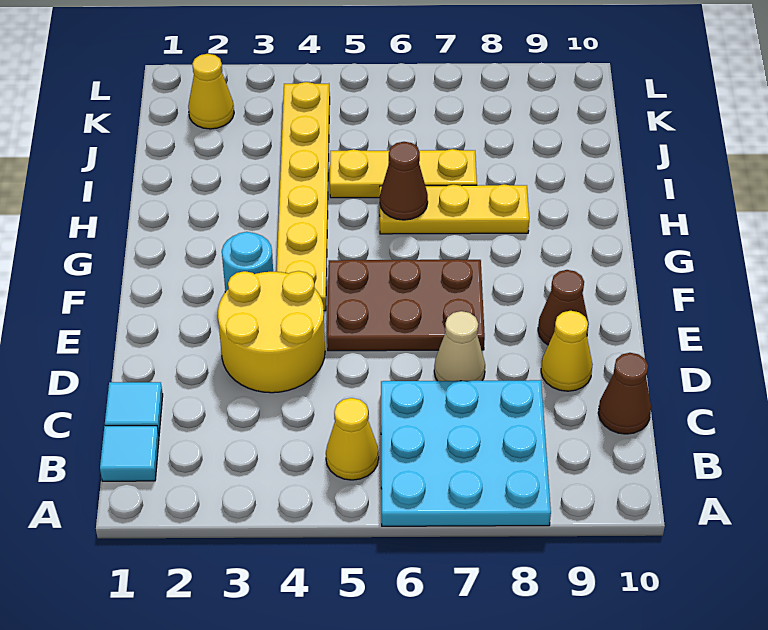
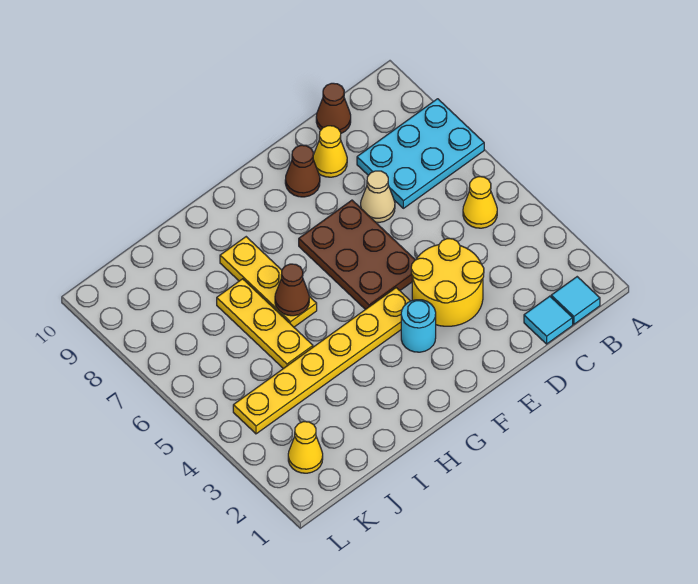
cyan 3x3 plate [381,380,551,526] -> cyan 2x3 plate [357,99,484,208]

